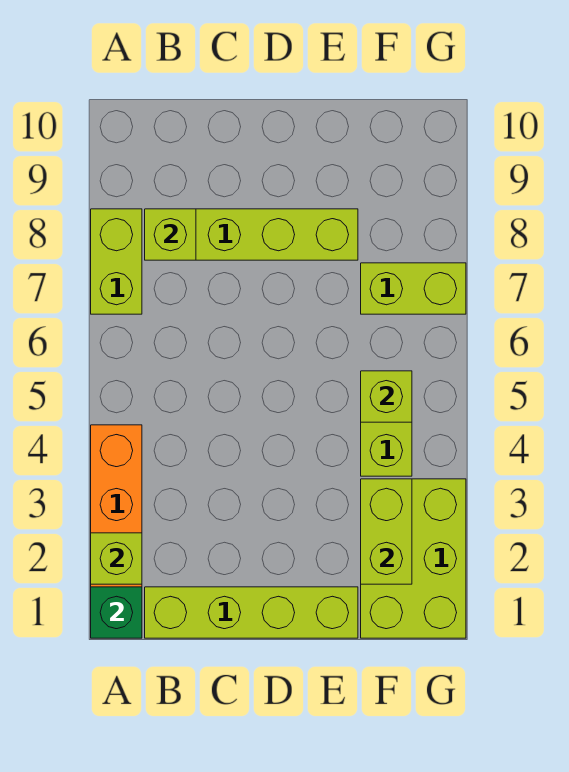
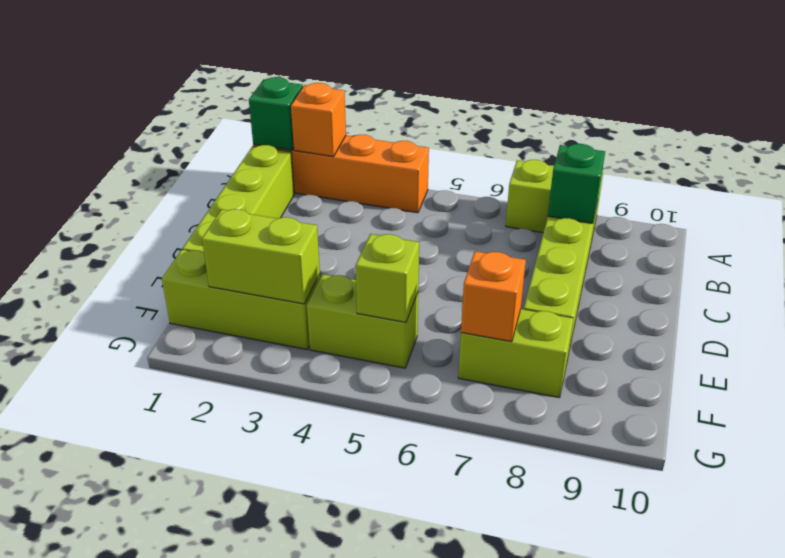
lime 1x1 brick [91,533,142,584] -> orange 1x1 brick [291,83,346,157]
lime 1x1 brick [145,209,196,260] -> green 1x1 brick [548,144,605,223]
lime 2x3 brick [361,479,466,638] -> lime 1x3 brick [162,250,320,350]
lime 1x2 brick [361,263,466,314] -> lime 1x2 brick turned to [458,309,573,398]
none -> orange 1x1 brick [461,251,526,342]

